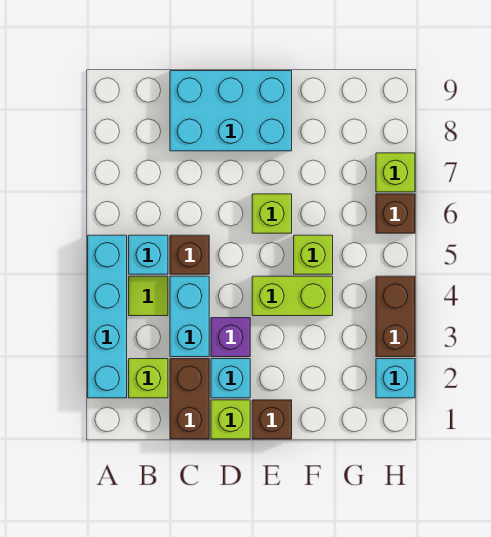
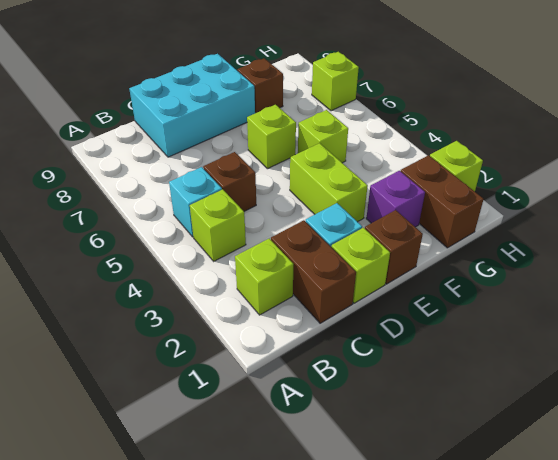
cyan 1x4 brick [88,235,127,398] -> none
lime 1x1 tile [129,276,168,316] -> lime 1x1 brick [190,189,246,261]
cyan 1x2 brick [170,276,209,357] -> none
purple 1x1 brick [211,318,250,357] -> purple 1x1 brick moved to [366,171,425,227]
lime 1x2 brick [252,276,333,316] -> lime 1x2 brick turned to [290,143,368,222]
cyan 1x1 brick [376,359,415,398] -> lime 1x1 brick [430,141,483,191]
brown 1x2 brick [376,276,415,357] -> brown 1x2 brick moved to [401,155,484,248]
brown 1x1 brick [376,194,415,233] -> brown 1x1 brick moved to [237,58,283,113]

